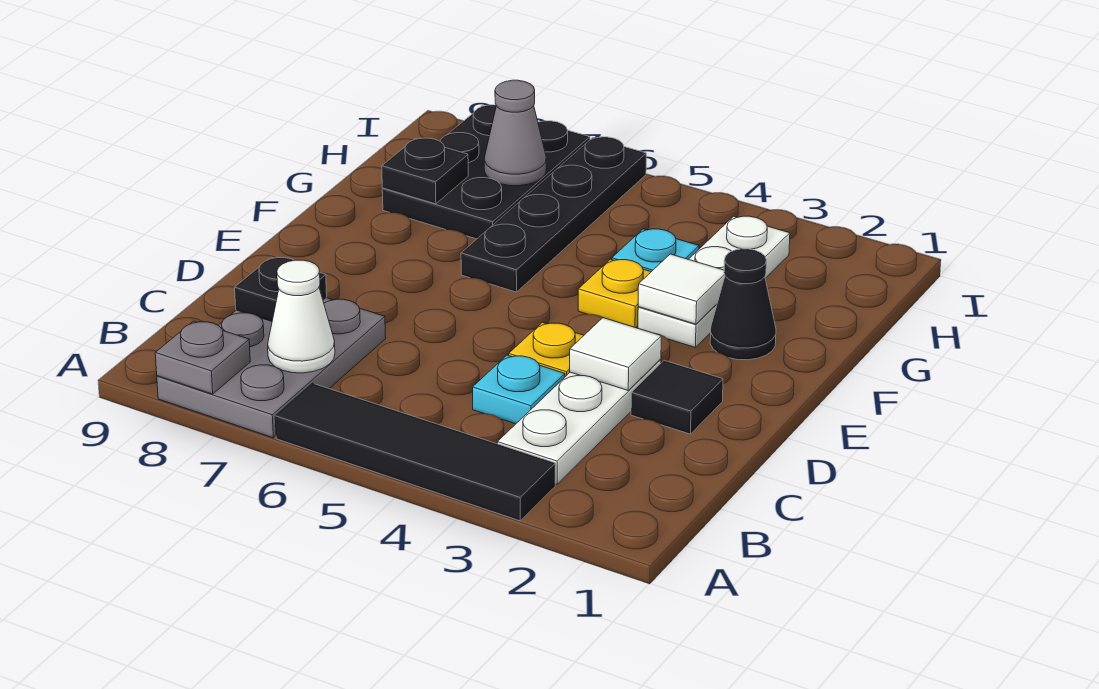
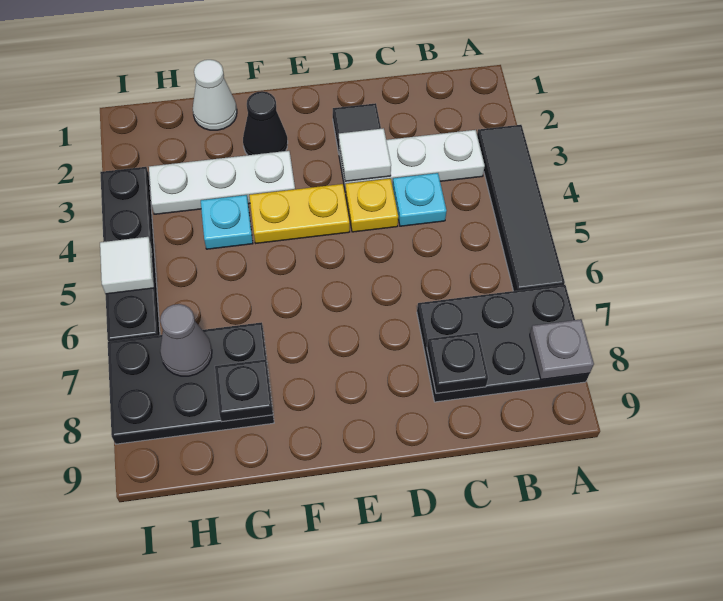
grey 2x3 plate [157,298,386,438] -> black 2x3 plate [417,285,590,402]
white 1x1 cone [268,260,335,373] -> white 1x1 cone moved to [193,60,237,130]
white 1x1 tile [638,254,725,324] -> white 1x1 tile moved to [100,237,154,294]
yellow 1x1 plate [578,259,651,328] -> yellow 1x2 plate [249,184,350,243]
black 1x4 plate [461,137,646,292] -> black 1x4 plate turned to [100,167,160,342]

